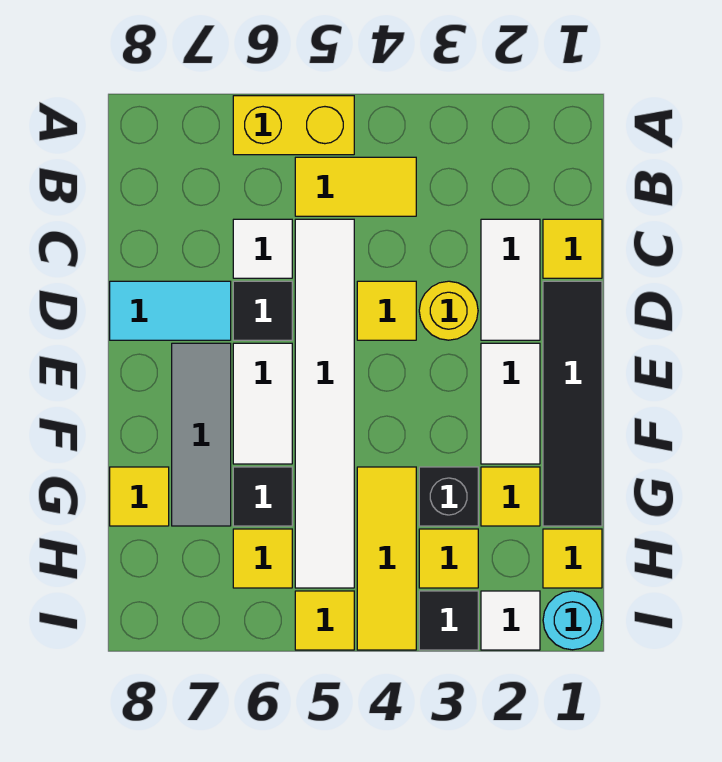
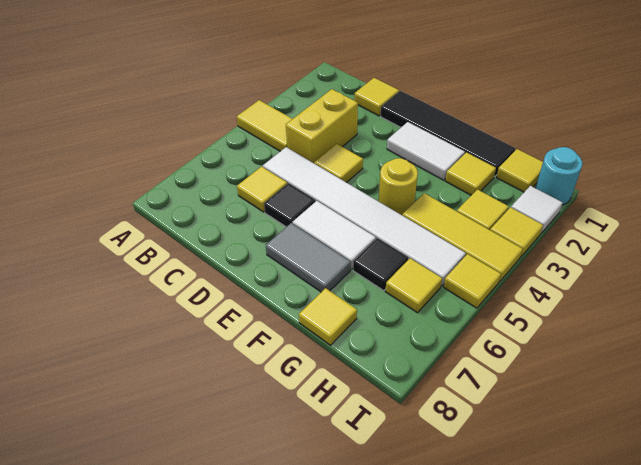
yellow 1x2 brick [233,96,354,155] -> yellow 1x2 brick moved to [286,89,358,163]
yellow 1x2 tile [295,157,416,216] -> yellow 1x2 tile turned to [237,100,292,151]
white 1x2 tile [481,219,540,340] -> none
white 1x1 tile [233,219,292,278] -> yellow 1x1 tile [237,167,287,212]
yellow 1x1 round brick [419,281,478,340] -> yellow 1x1 round brick moved to [379,158,418,215]
cyan 1x2 tile [110,281,231,340] -> none
grey 1x3 tile [172,343,231,526] -> grey 1x2 tile [266,223,351,292]
black 1x1 brick [419,467,478,526] -> none
black 1x1 tile [419,591,478,650] -> yellow 1x1 tile [490,207,543,257]

